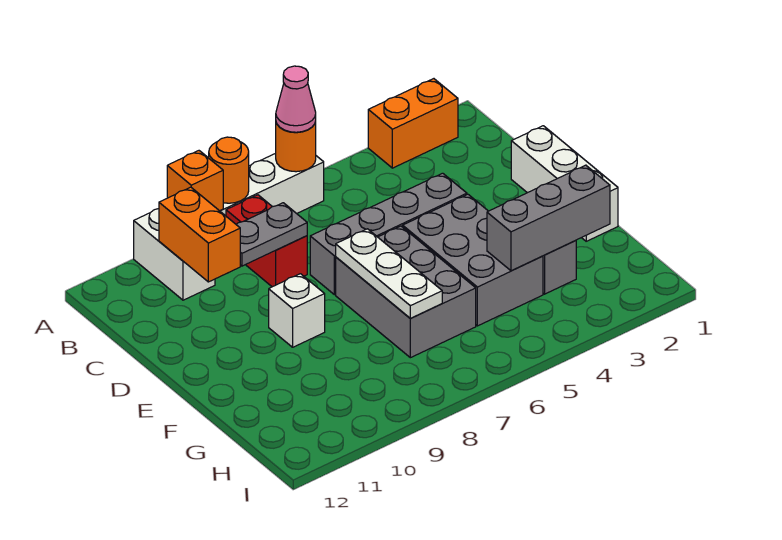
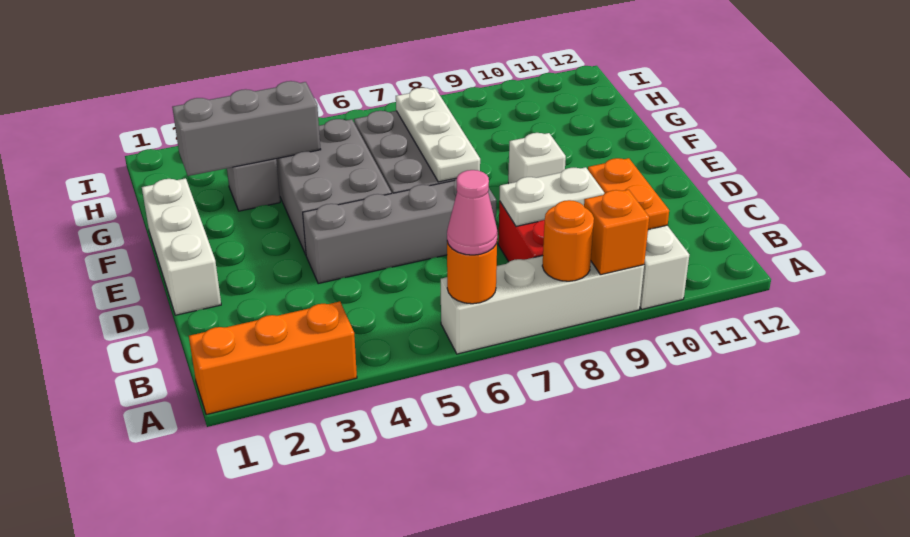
orange 1x2 brick [368,79,458,168] -> orange 1x3 brick [189,302,357,415]
orange 1x2 brick [159,187,240,282] -> orange 1x2 plate [588,158,669,230]
grey 1x2 plate [236,203,307,266] -> white 1x2 plate [500,167,604,226]

